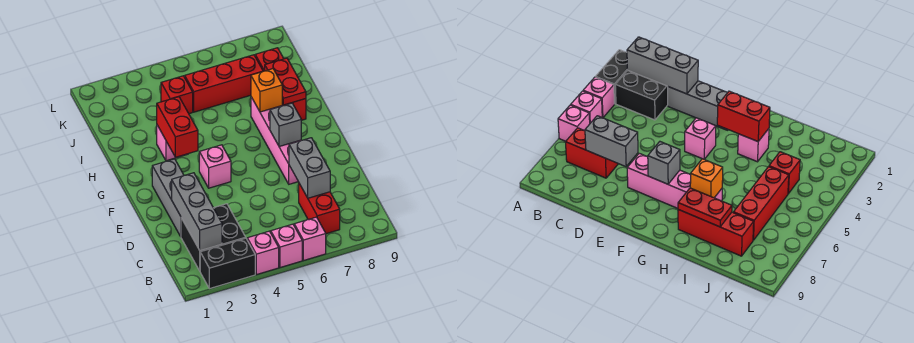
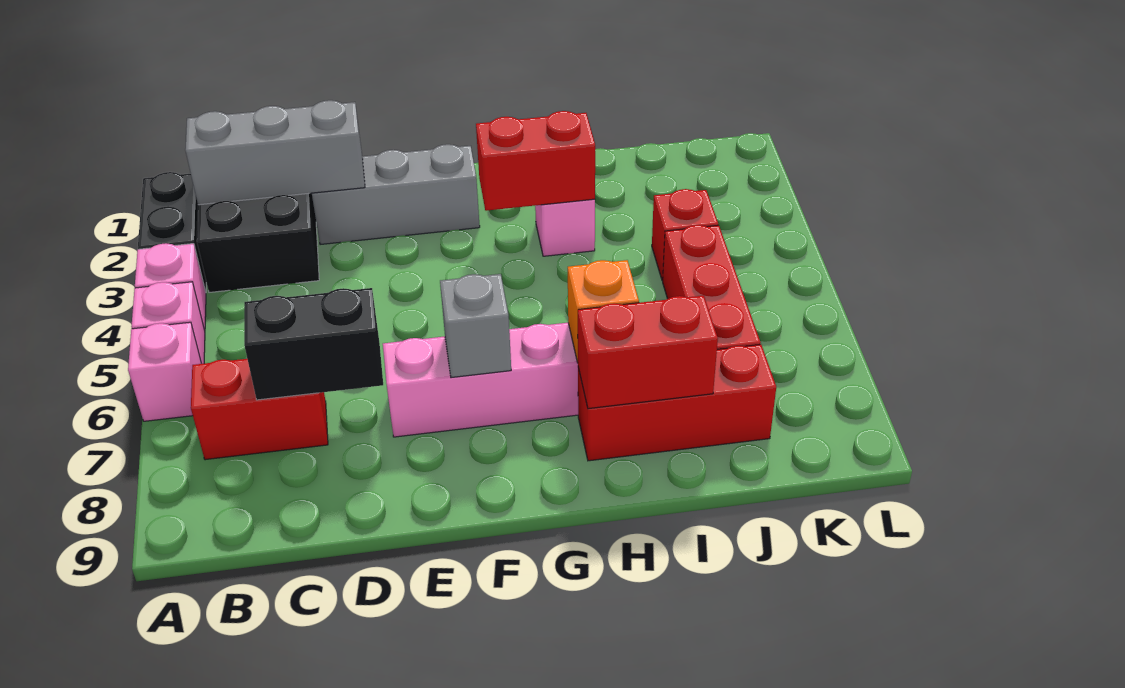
grey 1x2 brick [289,138,330,198] -> black 1x2 brick [244,288,383,400]
pink 1x1 brick [199,145,231,188] -> none
red 1x2 plate [265,58,306,105] -> red 1x2 brick [578,296,718,409]

